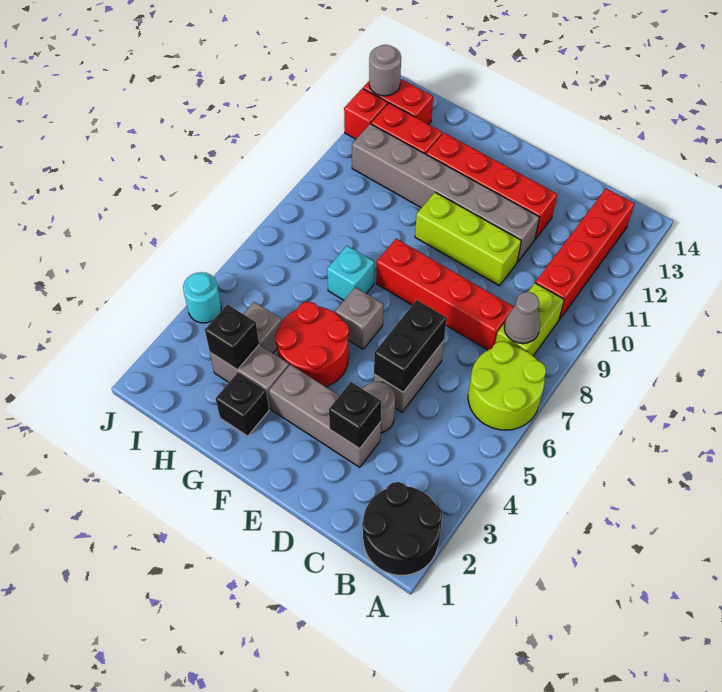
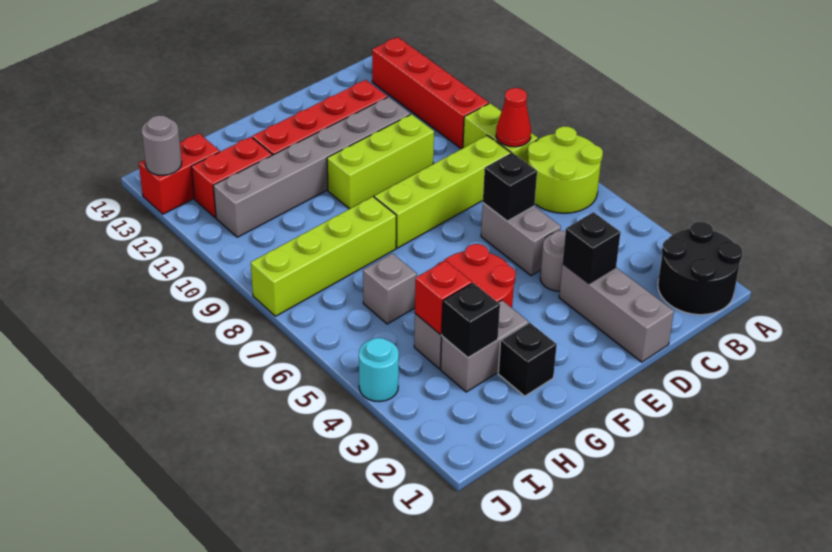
grey 1x1 cone [504,292,540,344] -> red 1x1 cone [496,88,531,147]
red 1x4 brick [376,239,514,350] -> lime 1x4 brick [374,135,511,248]
grey 1x3 brick [269,365,381,467] -> grey 1x3 brick turned to [559,264,674,362]
black 1x2 brick [374,300,447,392] -> black 1x1 brick [483,153,537,221]
grey 1x1 brick [335,287,383,349] -> grey 1x1 brick moved to [363,253,417,324]
cyan 1x1 brick [327,246,374,300] -> none
none -> lime 1x4 brick [251,197,396,316]
red 1x1 brick [344,88,388,139] -> red 1x1 brick moved to [415,261,472,335]

